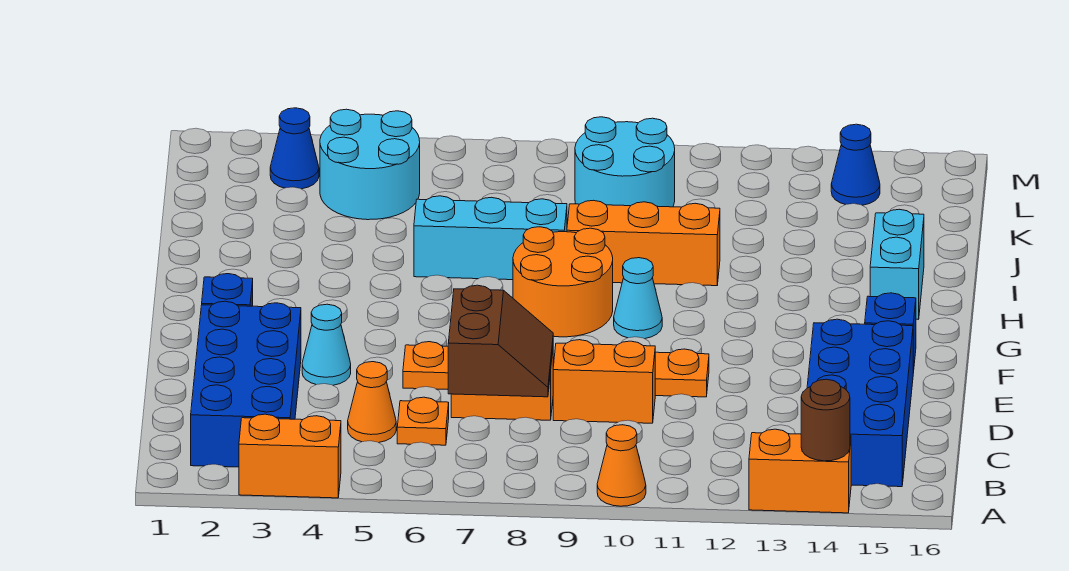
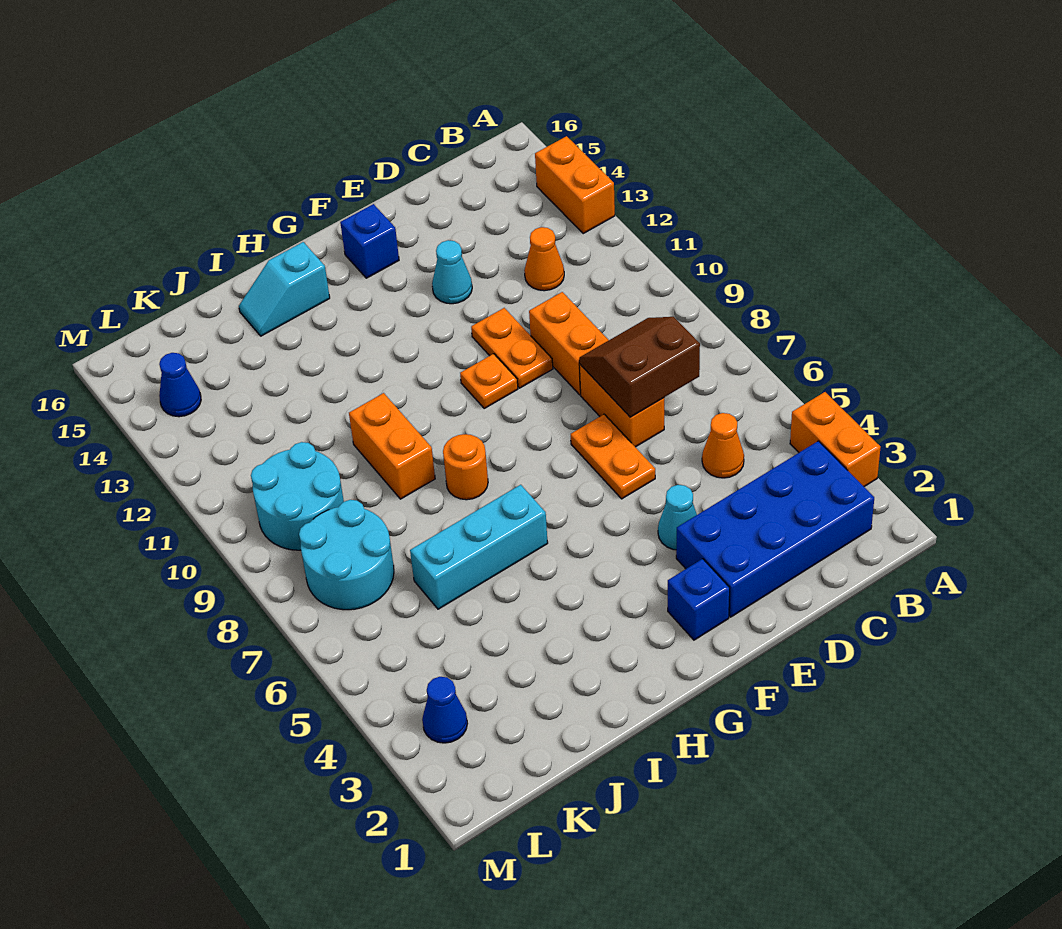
orange 1x1 cone [597,425,646,506] -> orange 1x1 cone moved to [524,227,564,291]
brown 1x1 round brick [801,379,850,461] -> none
blue 2x4 brick [807,319,913,487] -> none
orange 1x1 plate [397,397,449,445] -> orange 1x1 plate moved to [460,354,518,408]
orange 2x2 round brick [513,227,613,337] -> orange 1x1 round brick [443,434,488,500]
cyan 1x1 cone [614,258,662,339] -> cyan 1x1 cone moved to [432,240,472,304]
cyan 1x2 brick [870,209,924,319] -> cyan 1x2 slope [239,242,330,336]
cyan 1x3 brick [414,196,567,280] -> cyan 1x3 brick turned to [410,485,548,609]
orange 1x3 brick [567,200,720,286] -> orange 1x2 brick [349,393,435,499]
cyan 2x2 round brick [320,109,420,220] -> cyan 2x2 round brick moved to [299,500,394,610]

